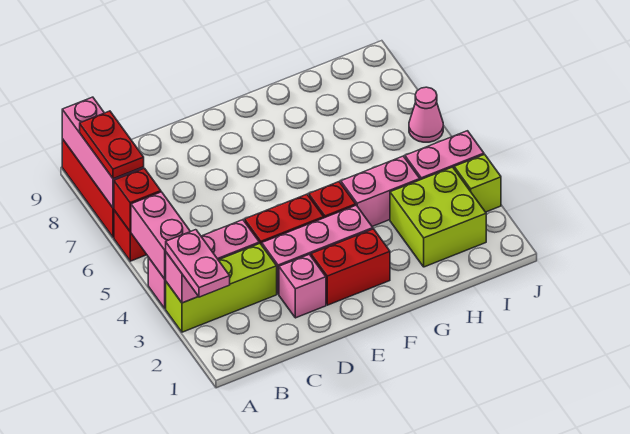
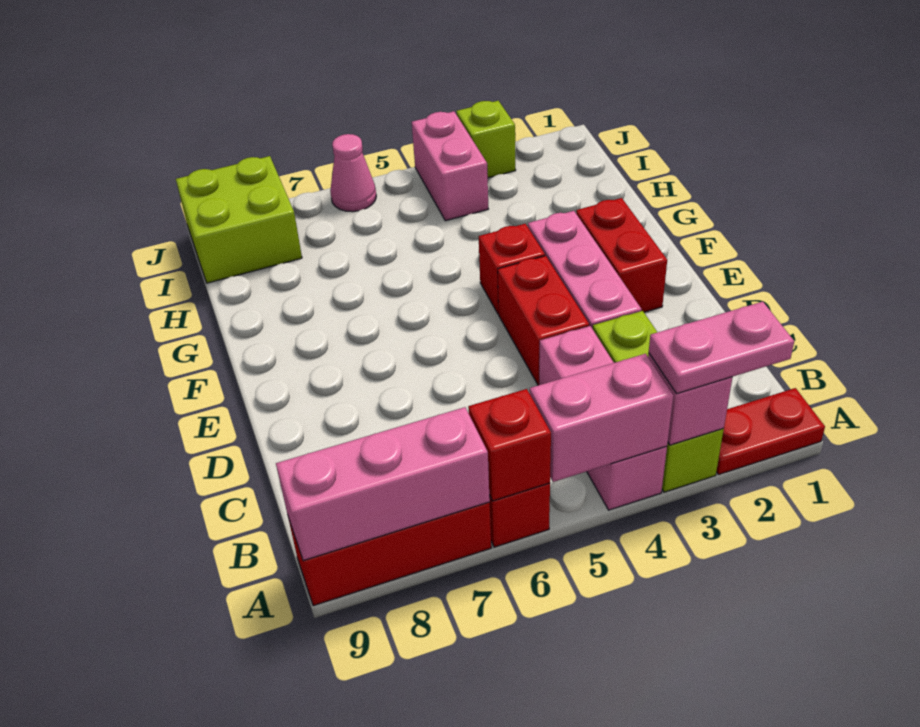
red 1x2 plate [80,111,144,179] -> red 1x2 plate moved to [716,388,825,475]
pink 1x1 brick [279,254,326,318] -> none
pink 1x2 brick [341,156,420,226] -> none
lime 2x2 brick [390,167,486,267] -> lime 2x2 brick moved to [176,156,302,283]

